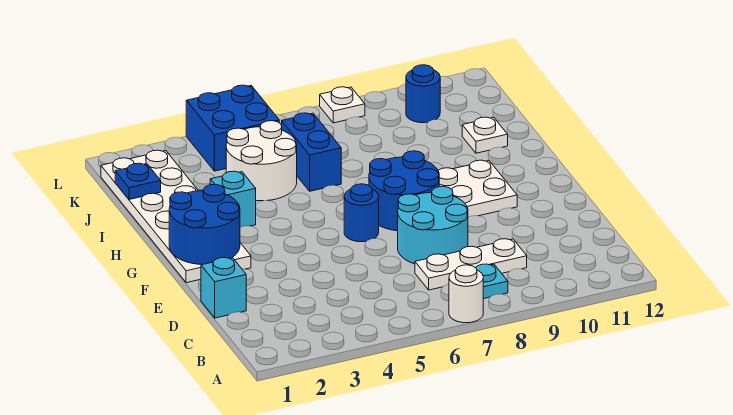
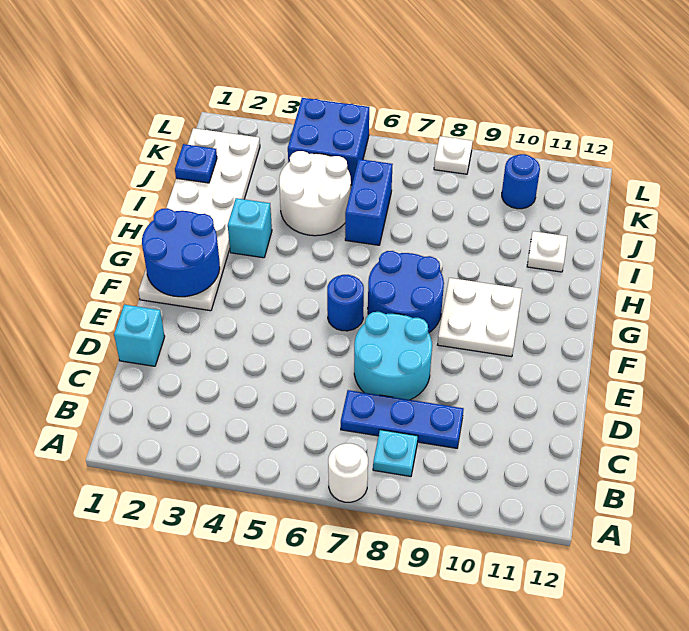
white 1x3 plate [415,239,527,290] -> blue 1x3 plate [341,390,464,448]

